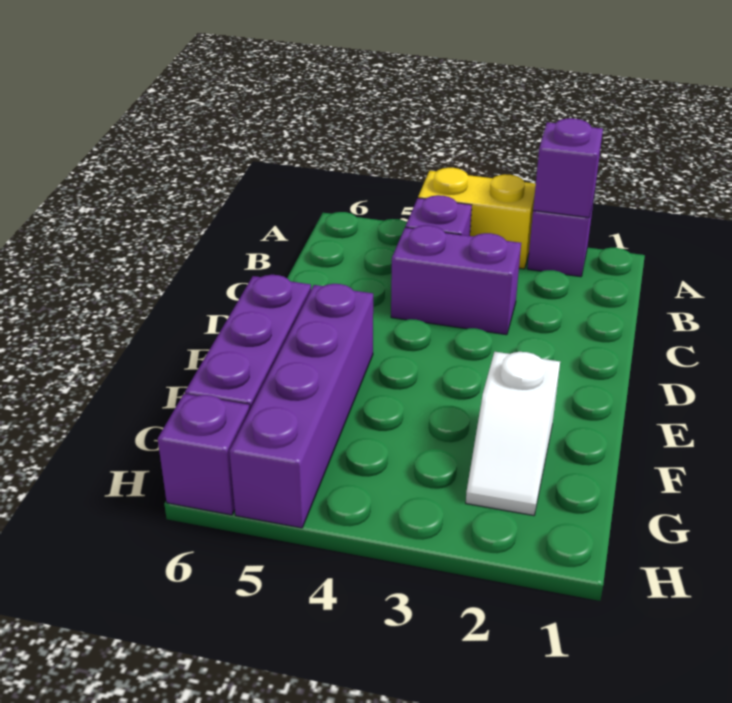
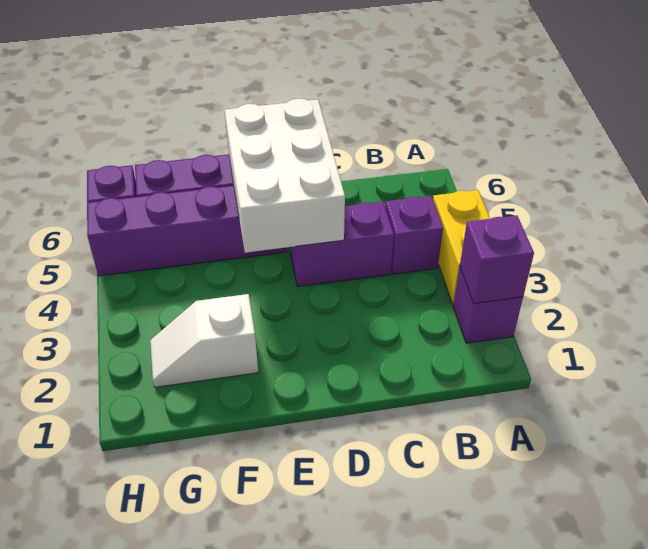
purple 1x2 brick [391,225,521,335] -> purple 1x2 brick turned to [290,202,394,287]
none -> white 2x3 brick [225,99,345,253]

